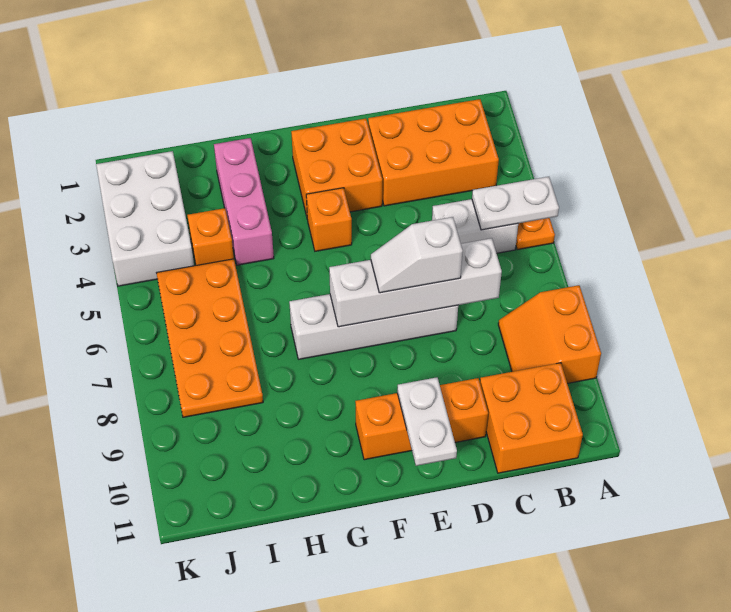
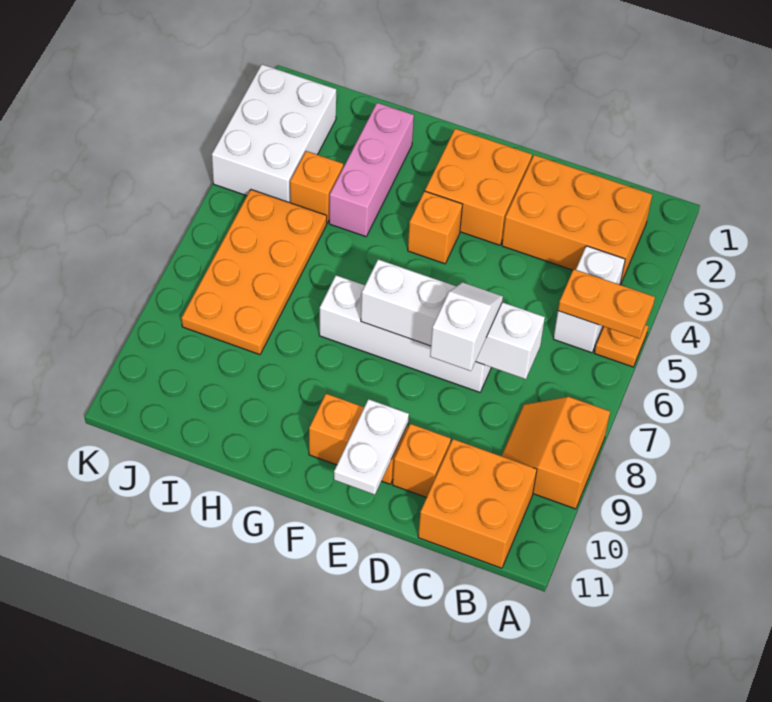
white 1x2 plate [472,177,559,230] -> orange 1x2 plate [558,269,655,339]
white 1x2 brick [432,199,518,253] -> white 1x2 brick turned to [553,246,625,353]
white 1x2 slope [371,217,463,293] -> white 1x2 slope turned to [430,282,503,371]

